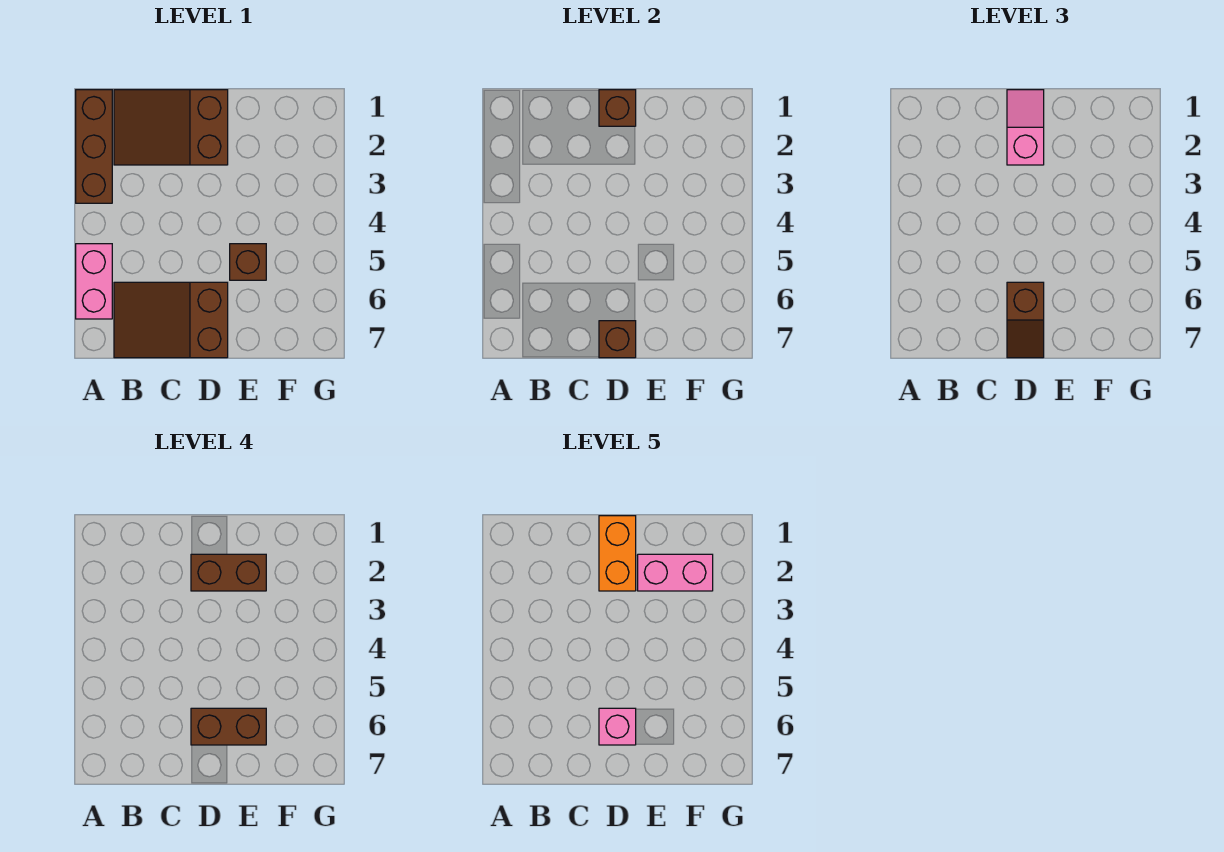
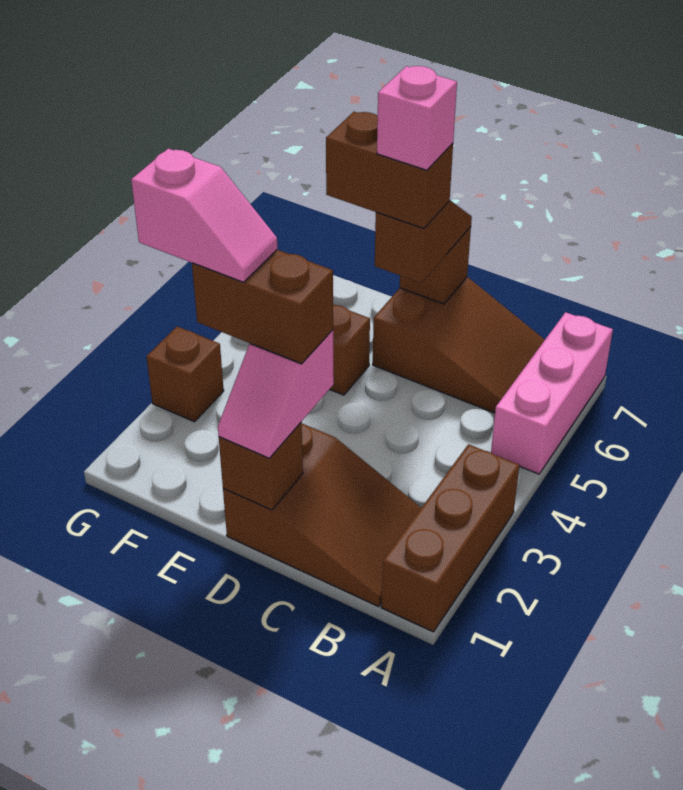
pink 1x2 brick [76,244,112,319] -> pink 1x3 brick [491,312,613,474]
orange 1x2 brick [599,516,636,591] -> none
pink 1x2 brick [638,554,713,591] -> pink 1x2 slope [131,149,277,282]
none -> brown 1x1 brick [146,327,224,422]

